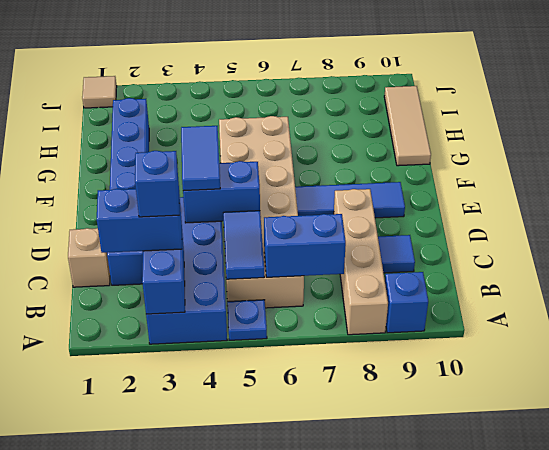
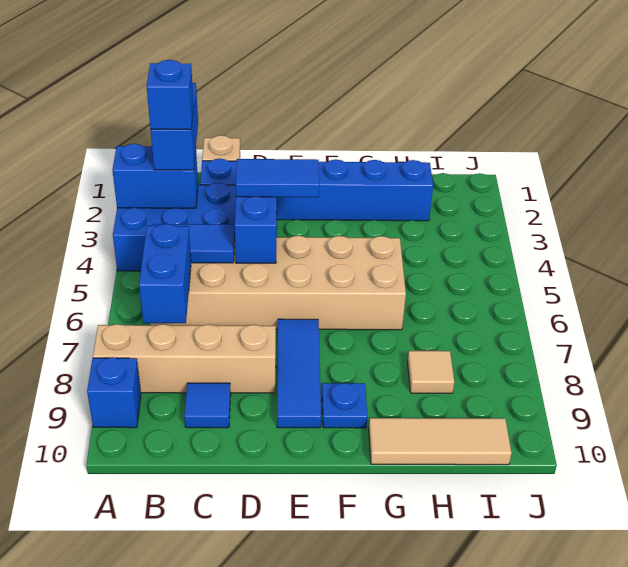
blue 1x1 plate [227,300,267,340] -> blue 1x1 plate moved to [322,383,367,428]
tan 1x1 tile [82,76,117,108] -> tan 1x1 tile moved to [407,351,454,393]

